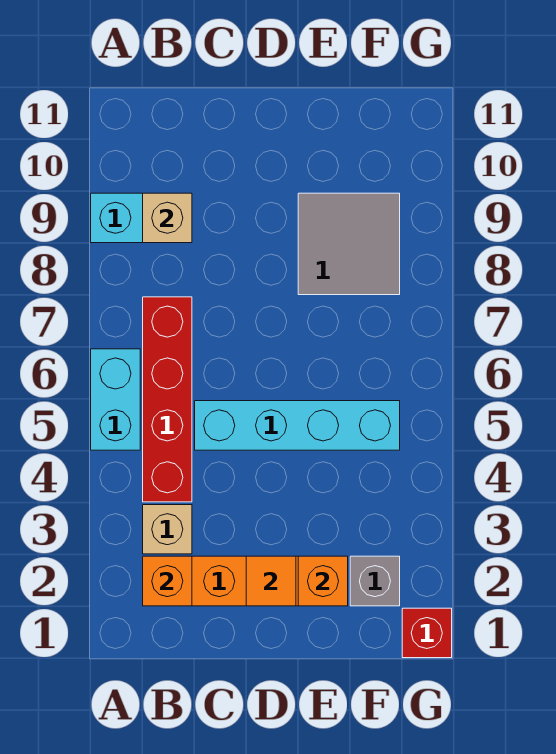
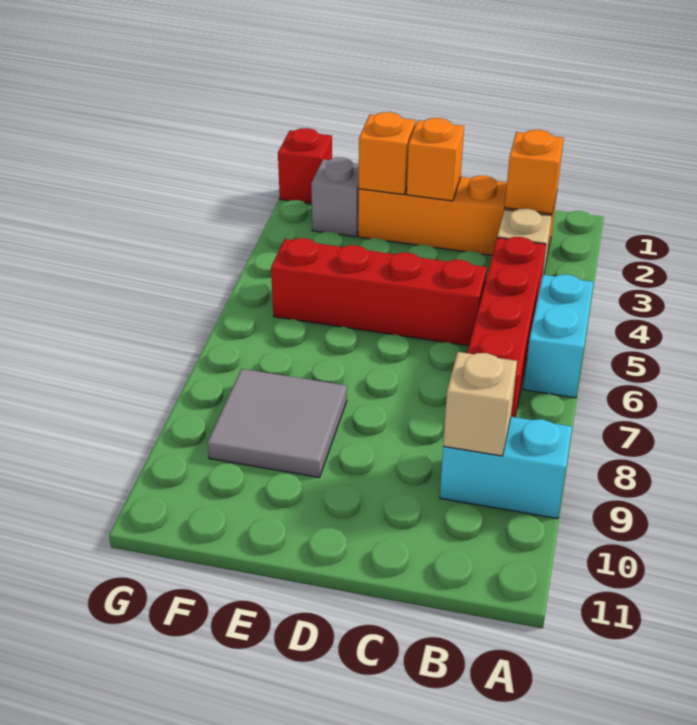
cyan 1x4 brick [195,401,400,450] -> red 1x4 brick [271,238,487,346]
orange 1x1 tile [246,556,296,606] -> orange 1x1 brick [407,118,464,201]

